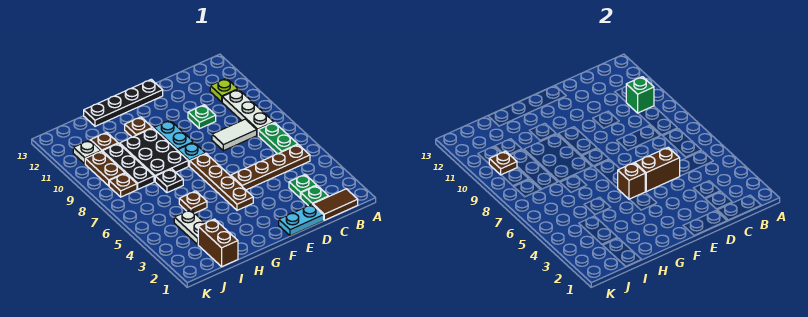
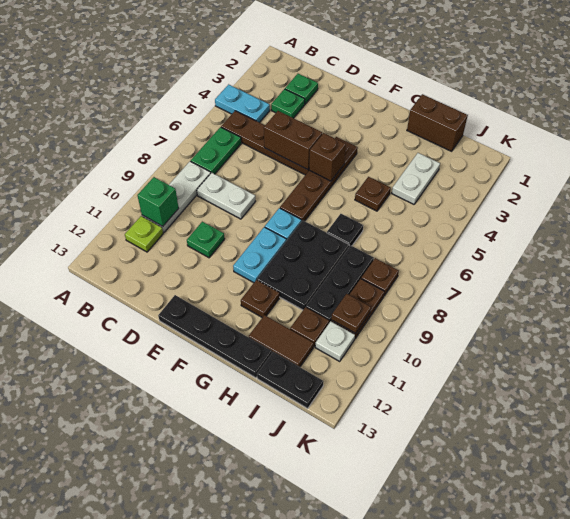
brown 1x2 tile [313,189,358,220] -> brown 1x2 tile moved to [249,315,314,367]
white 1x2 tile [212,119,257,151] -> white 1x2 plate [197,173,255,219]
cyan 1x2 plate [279,204,324,236] -> cyan 1x2 plate moved to [215,84,270,123]
brown 1x2 brick [198,219,238,267] -> brown 1x2 brick turned to [407,94,468,151]
none -> black 1x2 plate [257,352,324,408]

